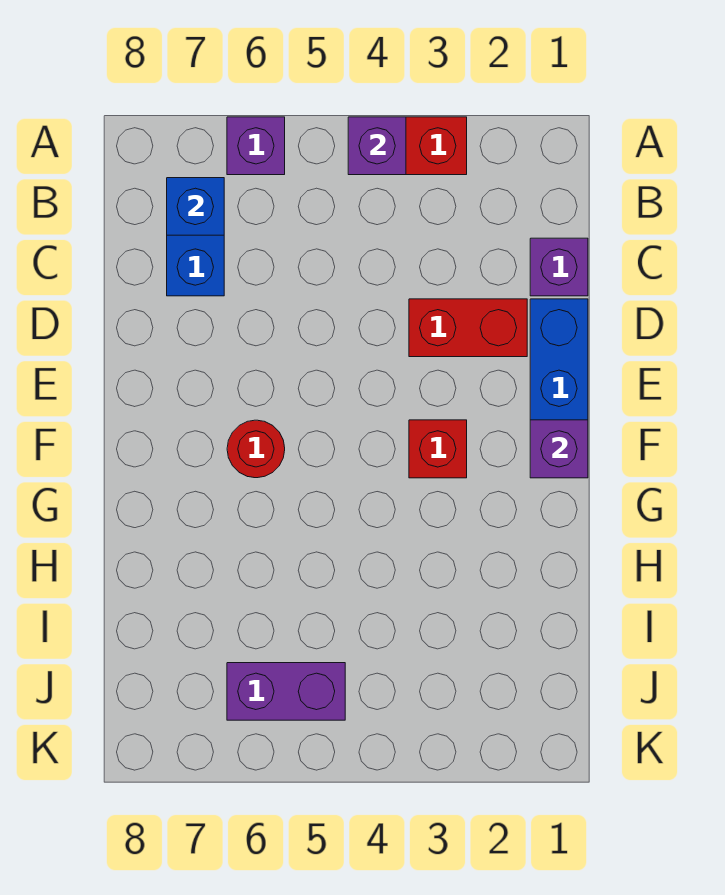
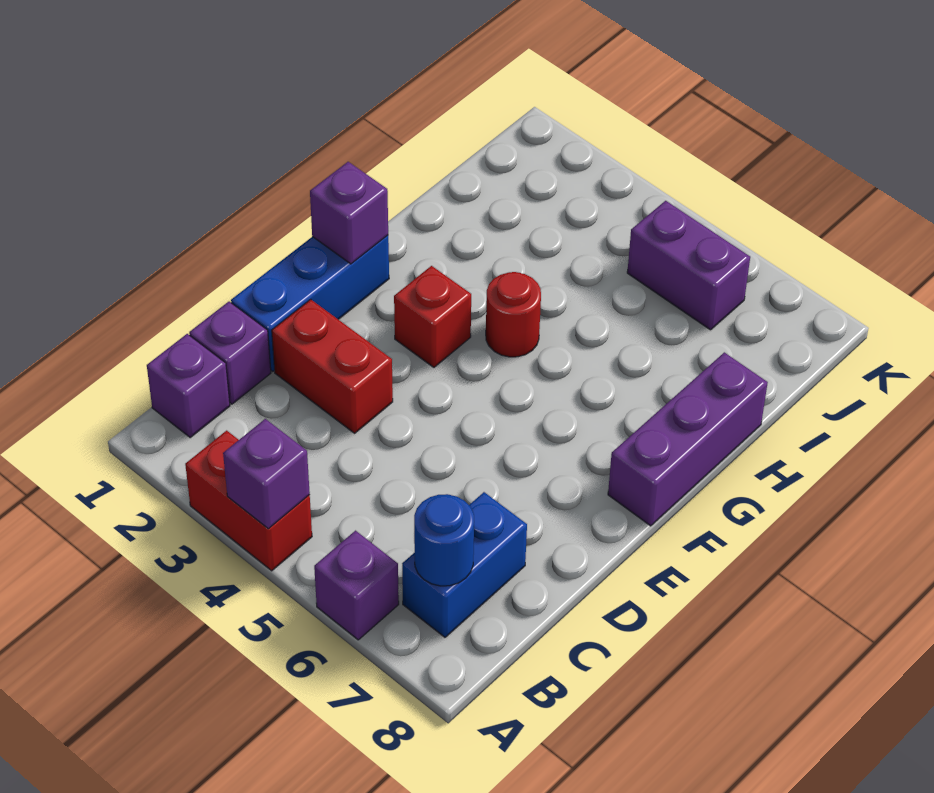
none -> purple 1x1 brick [147,334,230,438]
blue 1x1 brick [167,178,224,235] -> blue 1x1 round brick [414,494,474,586]
red 1x1 round brick [227,420,285,478] -> red 1x1 round brick moved to [486,272,541,357]
none -> purple 1x3 brick [608,352,768,526]

